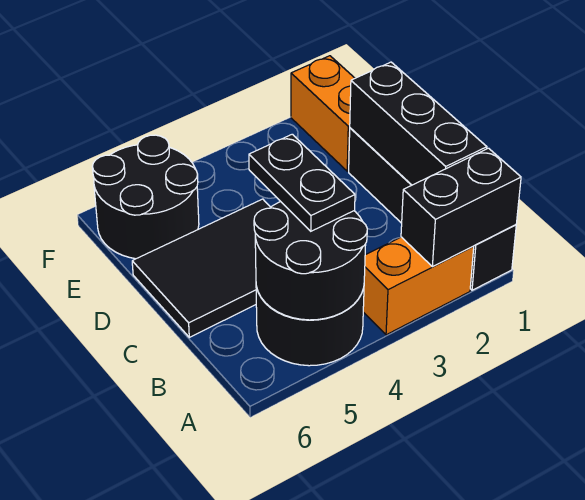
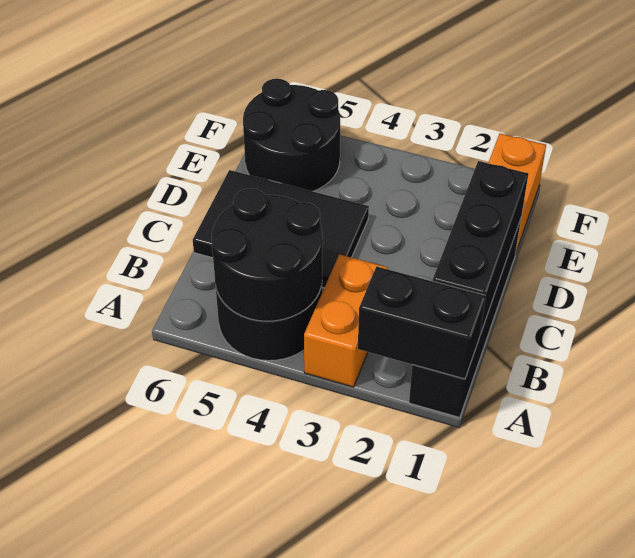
orange 1x2 brick [363,237,474,335] -> orange 1x2 brick turned to [304,254,388,387]
black 1x2 plate [249,134,355,231] -> none

